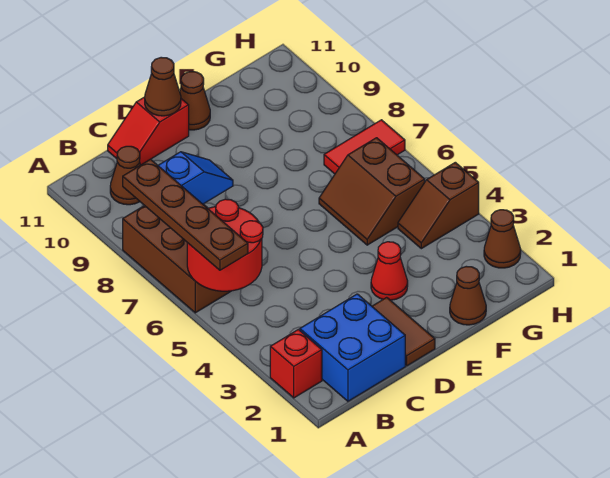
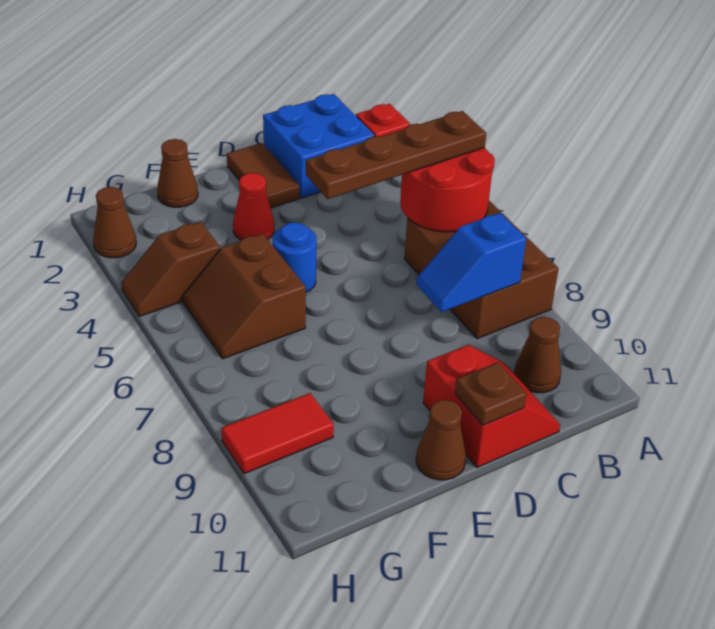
brown 1x4 plate [123,159,248,270] -> brown 1x4 plate turned to [306,111,486,199]
red 1x2 slope [108,97,189,165] -> red 2x2 slope [423,345,560,468]
brown 1x1 cone [145,57,181,116] -> brown 1x1 plate [455,362,527,425]
none -> blue 1x1 round brick [273,222,317,292]
brown 2x2 slope [319,138,425,245] -> brown 2x2 slope turned to [183,234,306,359]
brown 1x2 slope [398,162,479,249] -> brown 1x2 slope turned to [121,222,220,316]
red 1x2 tile [324,120,405,174] -> red 1x2 tile moved to [221,393,334,474]

